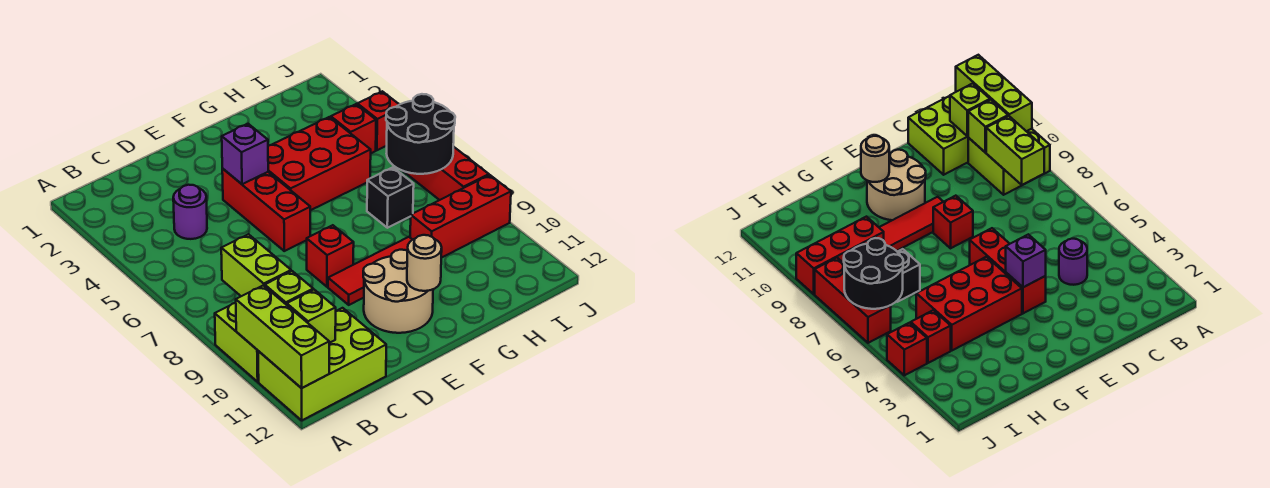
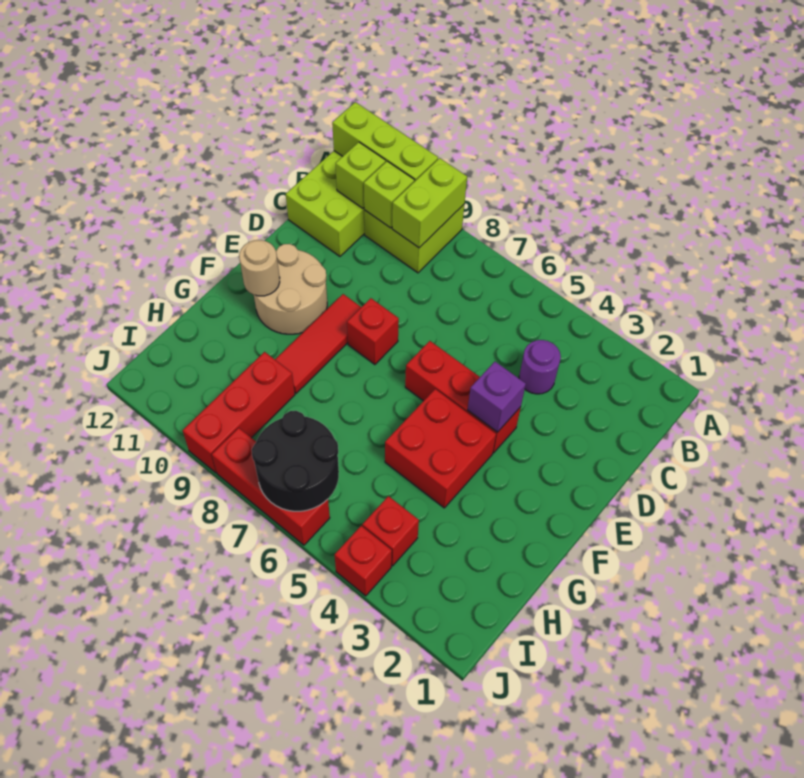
lime 1x2 brick [221,234,291,296] -> lime 1x2 brick turned to [392,158,467,248]
red 2x3 brick [268,117,371,210] -> red 2x2 brick [385,389,496,508]
black 1x1 brick [367,167,414,228] -> none

